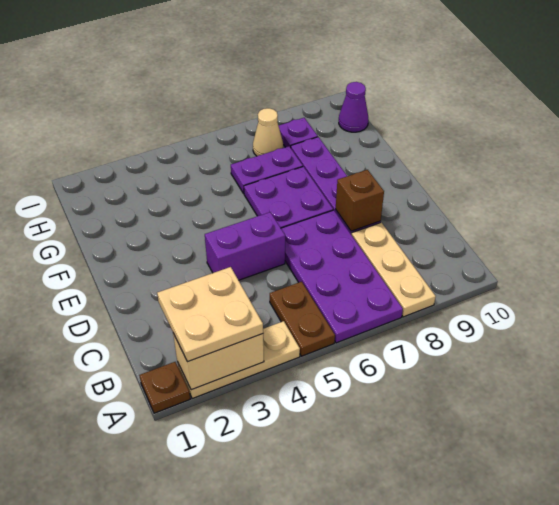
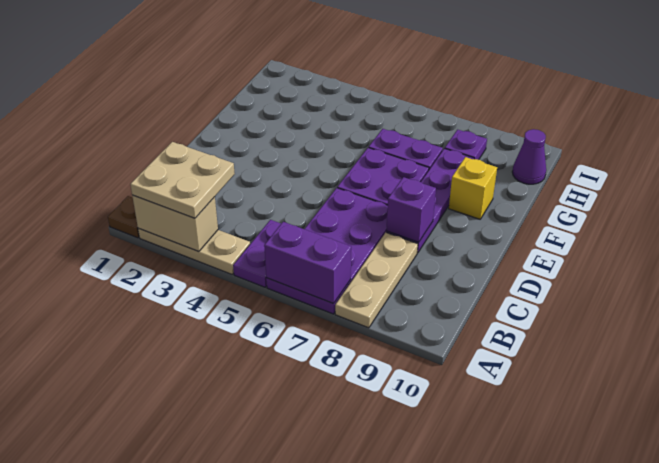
brown 1x2 plate [270,282,335,356] -> purple 1x2 plate [233,220,281,287]
purple 1x2 brick [205,212,285,280] -> purple 1x2 brick moved to [264,222,351,304]
brown 1x1 brick [336,170,384,231] -> purple 1x1 brick [386,177,436,242]
none -> yellow 1x1 brick [449,157,497,219]
tan 1x1 cone [253,108,283,156] -> none

